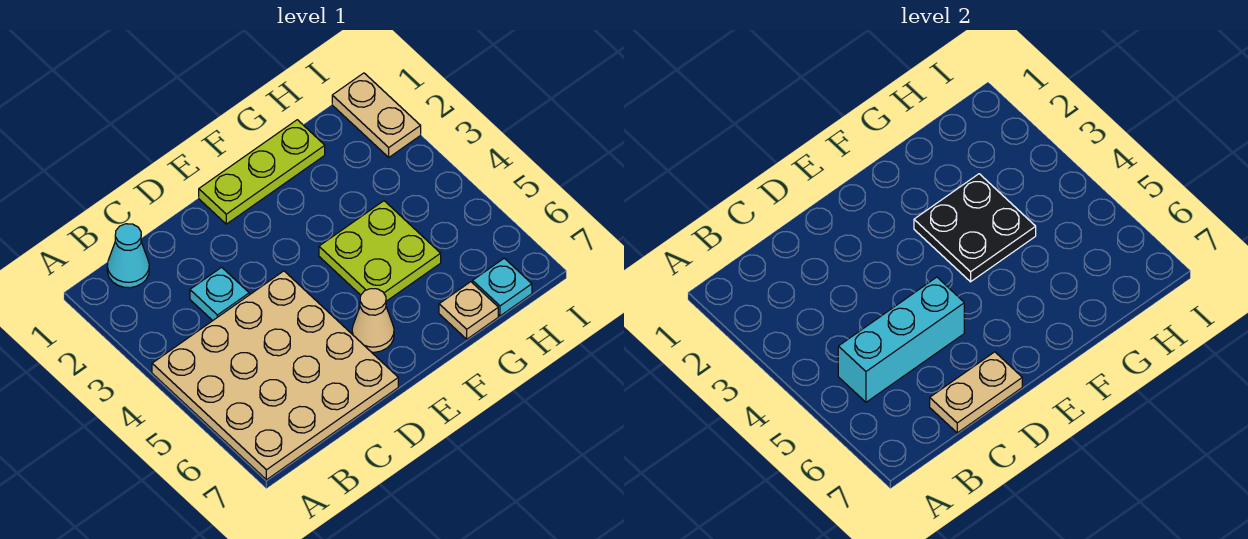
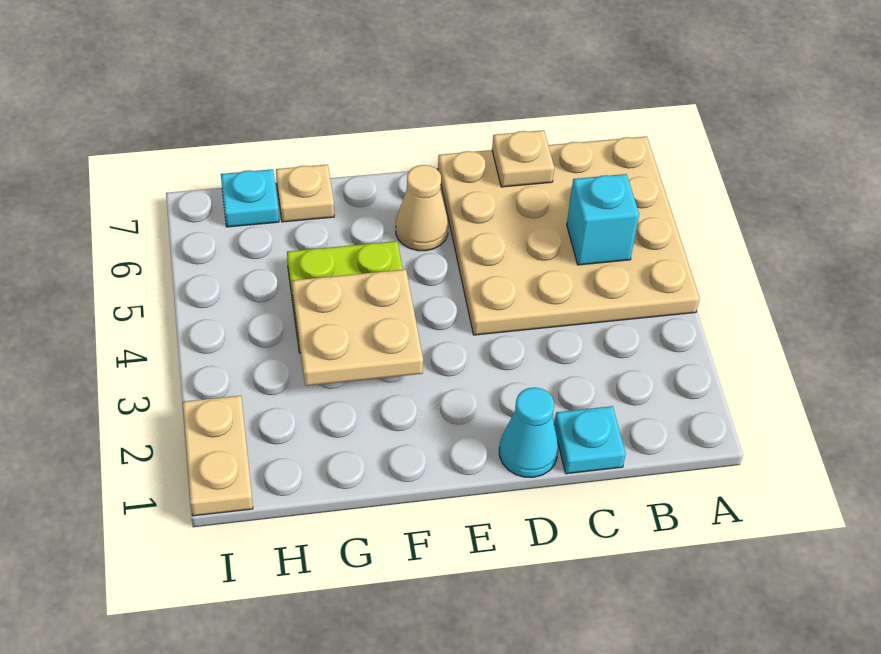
cyan 1x1 cone [107,224,149,288] -> cyan 1x1 cone moved to [499,387,558,477]
cyan 1x3 brick [838,277,964,402] -> cyan 1x1 brick [567,174,639,265]
cyan 1x1 plate [190,267,249,321] -> cyan 1x1 plate moved to [554,406,626,474]
tan 1x2 plate [930,352,1022,433] -> tan 1x1 plate [492,130,554,187]
lime 1x3 plate [199,120,325,224] -> none
black 2x2 plate [914,174,1036,282] -> tan 2x2 plate [292,269,423,386]

